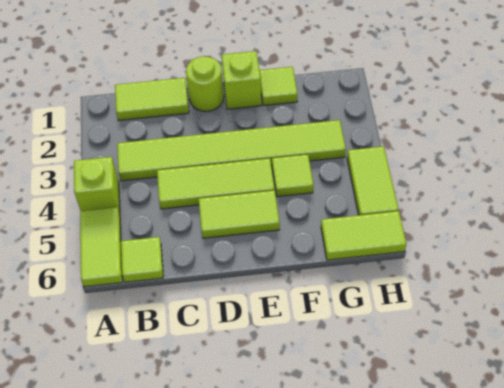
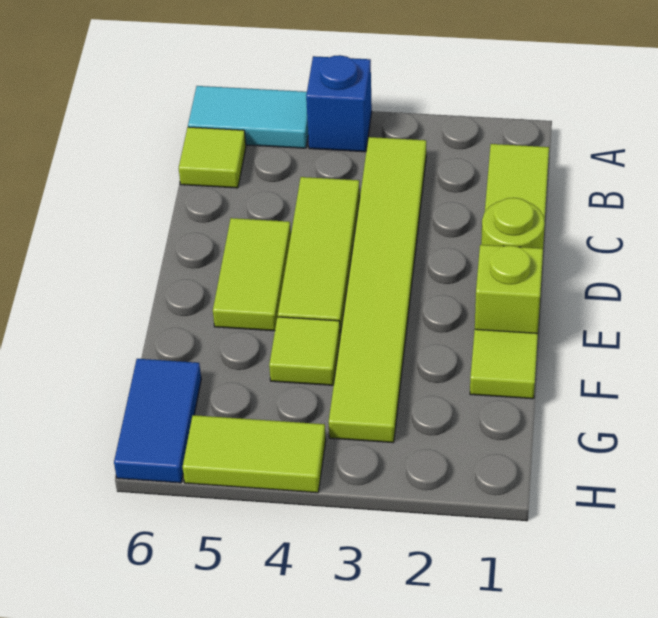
lime 1x1 brick [74,157,120,213] -> blue 1x1 brick [306,55,372,152]
lime 1x2 tile [80,207,123,287] -> cyan 1x2 tile [188,86,308,148]
lime 1x2 tile [321,211,406,260] -> blue 1x2 tile [114,359,201,483]

